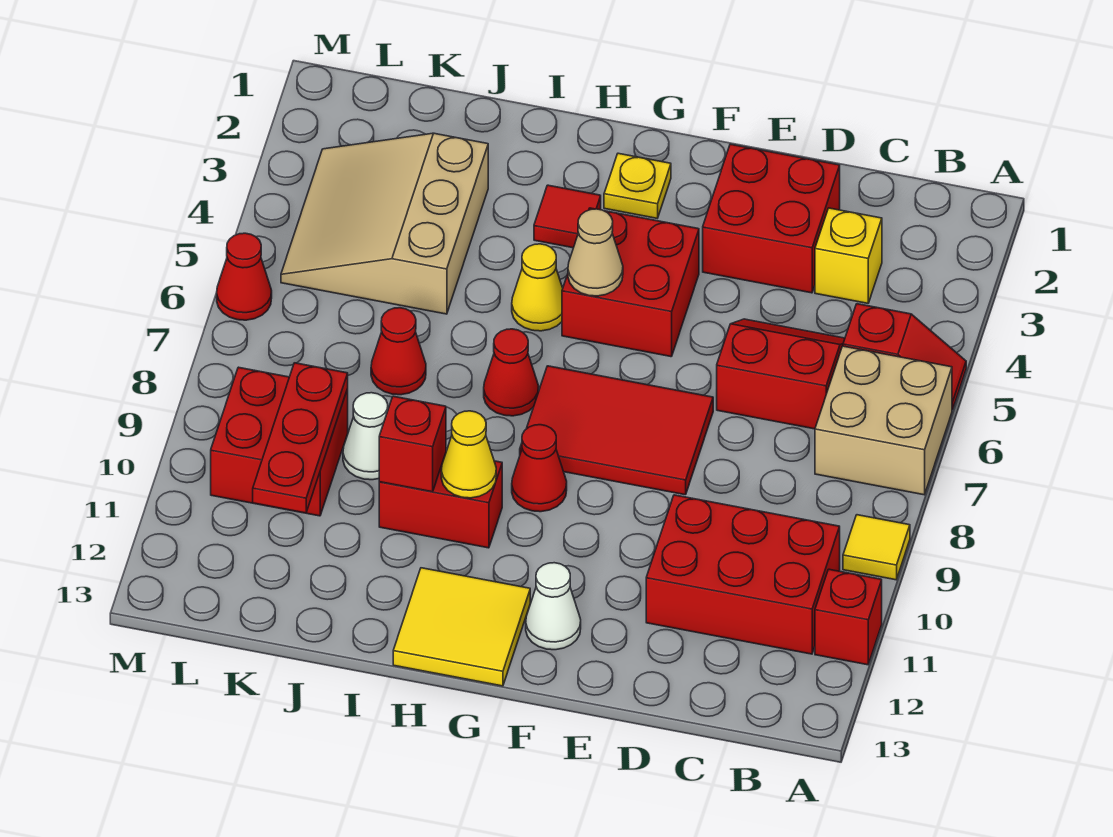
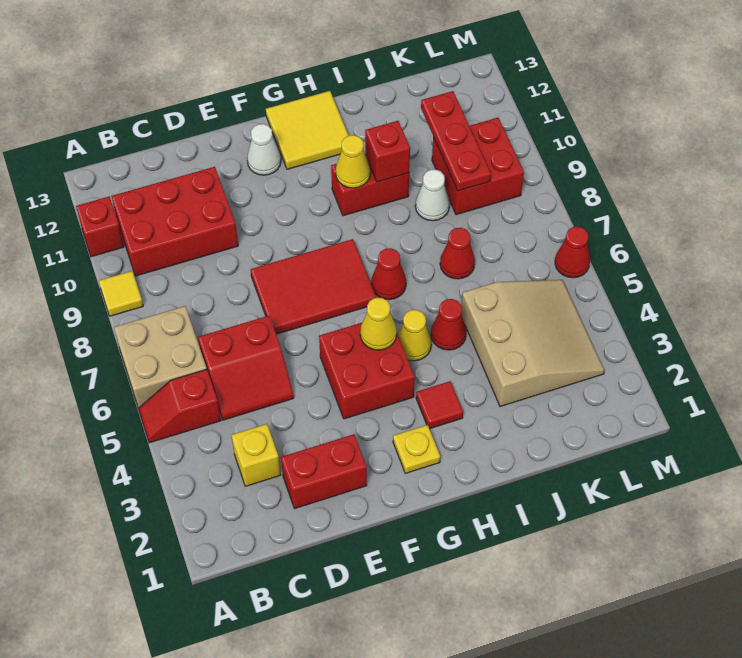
red 2x2 brick [703,144,840,293] -> red 1x2 brick [281,434,367,509]
tan 1x1 cone [568,209,623,296] -> yellow 1x1 cone [360,298,397,350]
red 1x1 cone [512,425,567,512] -> red 1x1 cone moved to [431,299,467,350]

